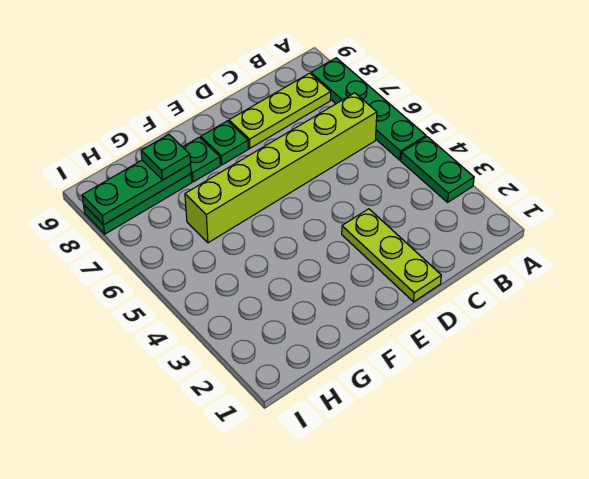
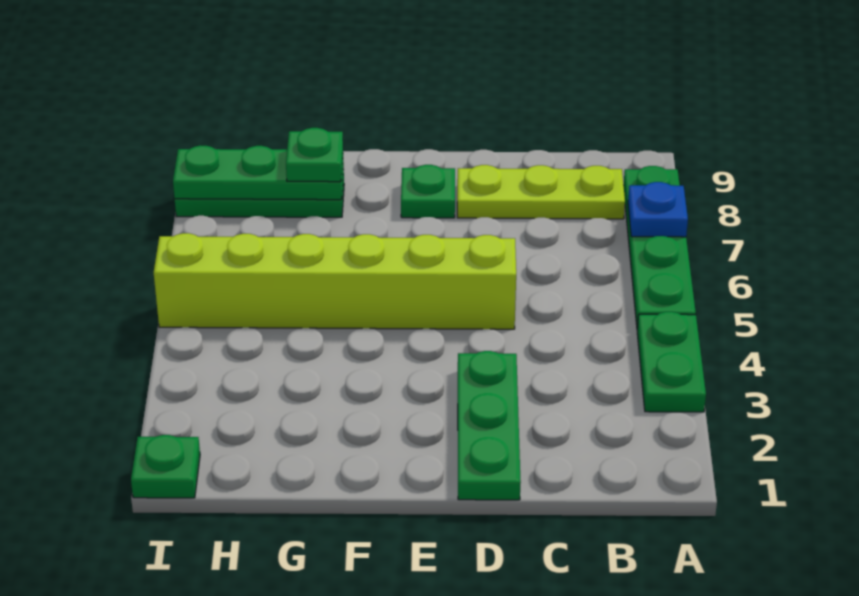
none -> blue 1x1 plate [628,182,688,237]
lime 1x6 brick [185,93,377,243] -> lime 1x6 brick moved to [154,233,516,329]
lime 1x3 plate [342,209,441,302] -> green 1x3 plate [458,351,521,500]
green 1x1 plate [183,137,220,182] -> green 1x1 plate moved to [131,435,200,498]

